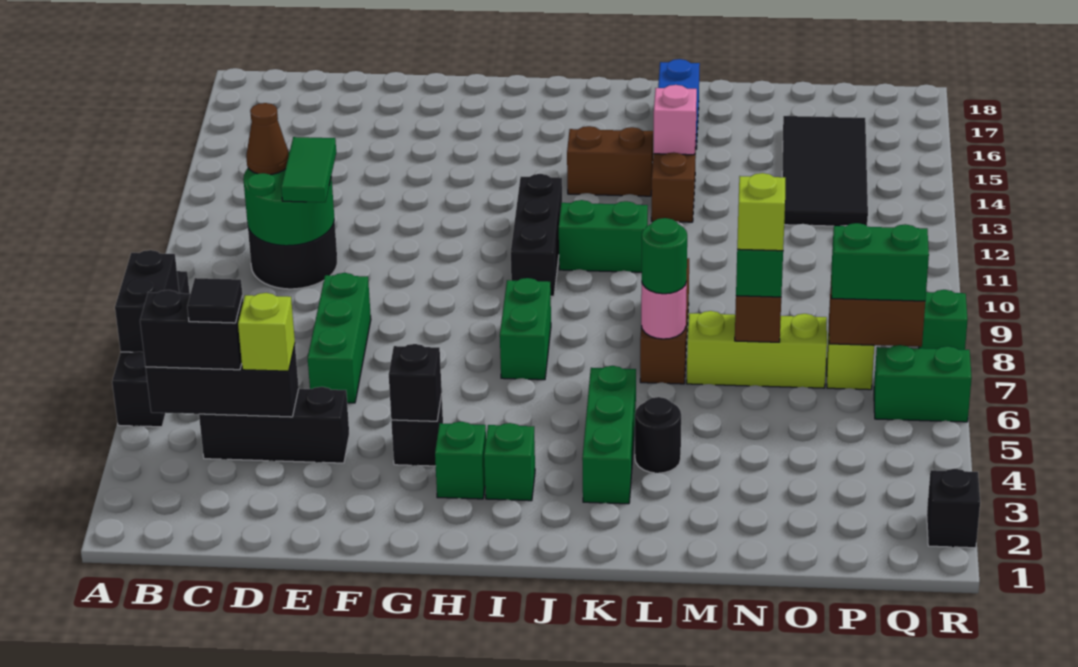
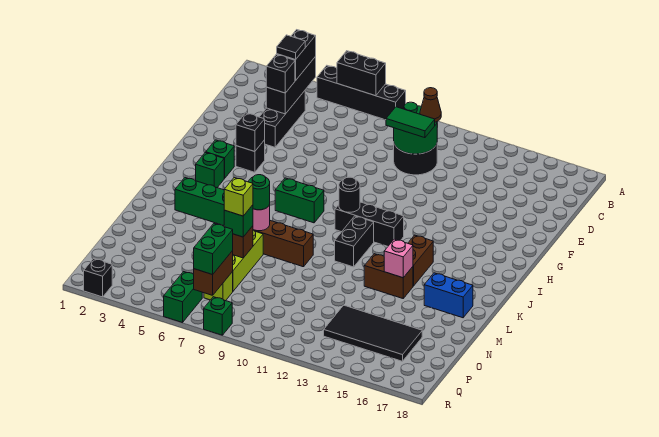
lime 1x1 brick [238,293,295,371] -> black 1x1 brick [266,54,295,93]
green 1x3 brick [308,273,371,403] -> none
green 1x2 brick [559,200,648,272] -> black 1x2 brick [335,216,374,267]
black 1x1 round brick [635,397,681,473] -> black 1x1 round brick moved to [339,177,360,212]

